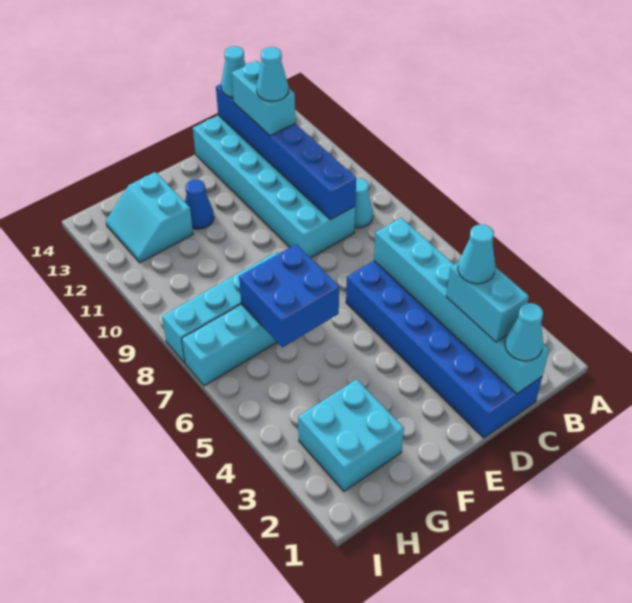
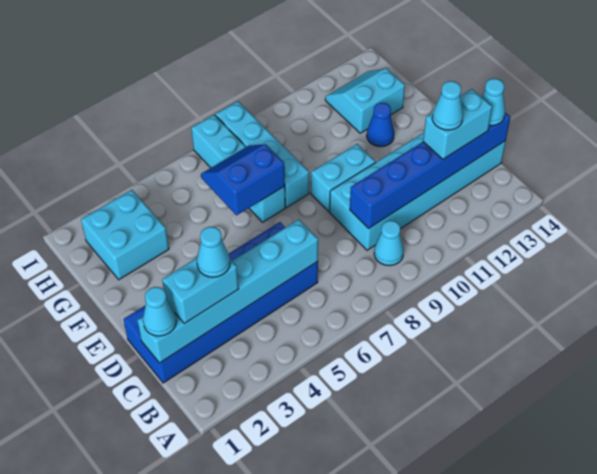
none -> cyan 1x2 brick [311,144,375,211]
blue 2x2 brick [239,244,339,347] -> blue 2x2 slope [201,144,285,215]

